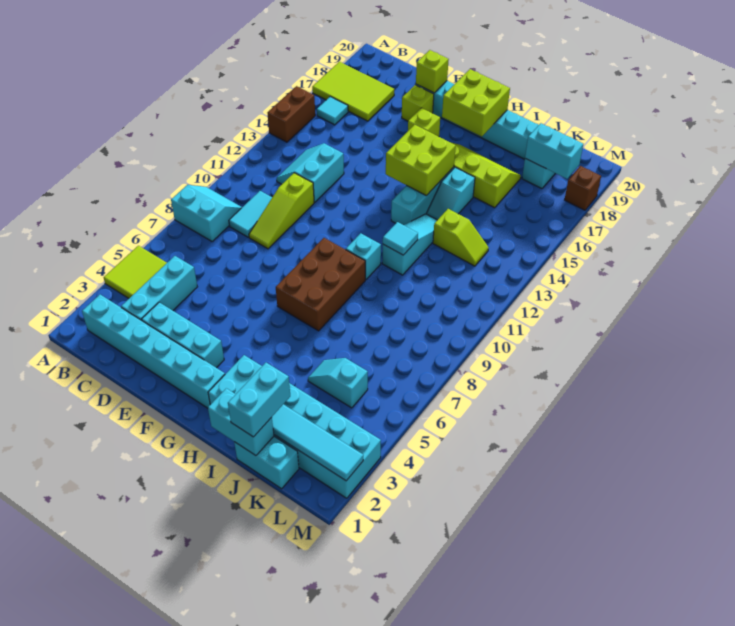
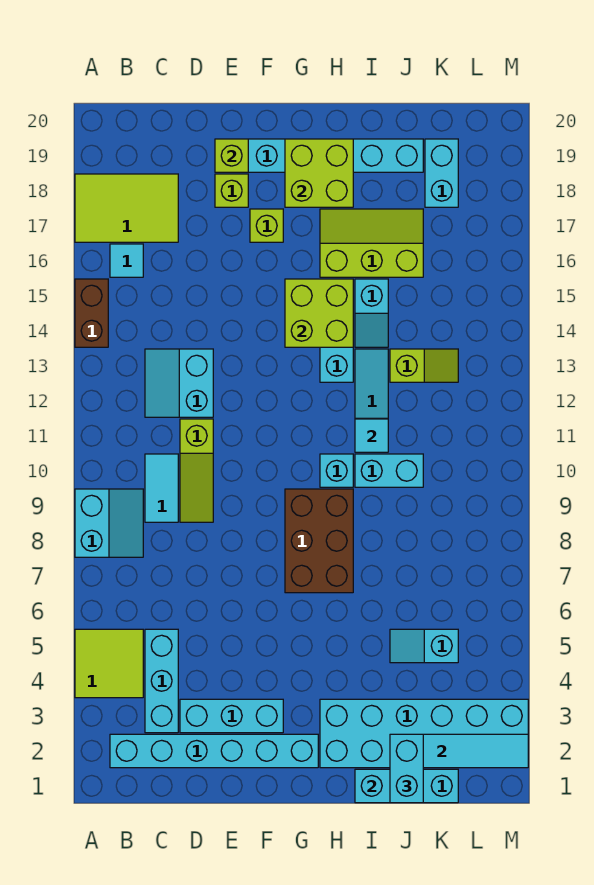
cyan 2x2 slope [171,185,242,241] -> cyan 2x2 slope turned to [75,489,143,557]
cyan 1x2 brick [525,123,583,179] -> cyan 1x2 brick moved to [355,454,423,487]
brown 1x1 brick [565,166,601,210] -> none

